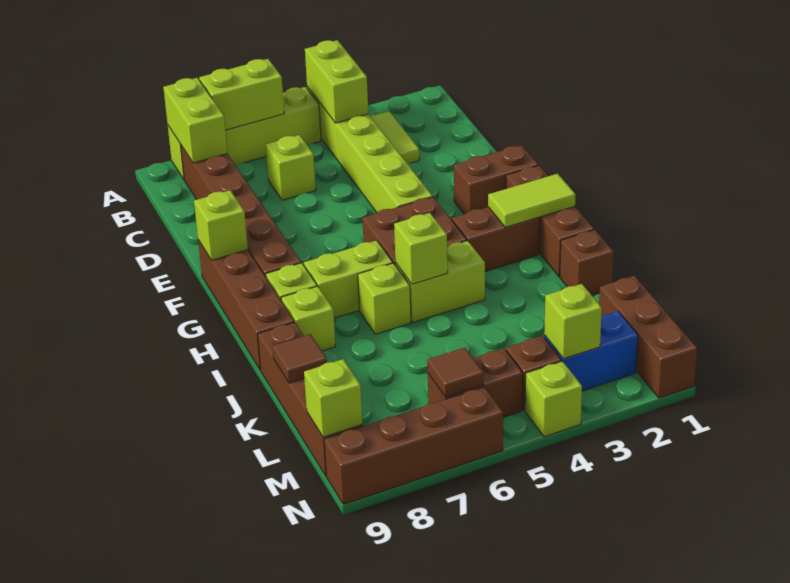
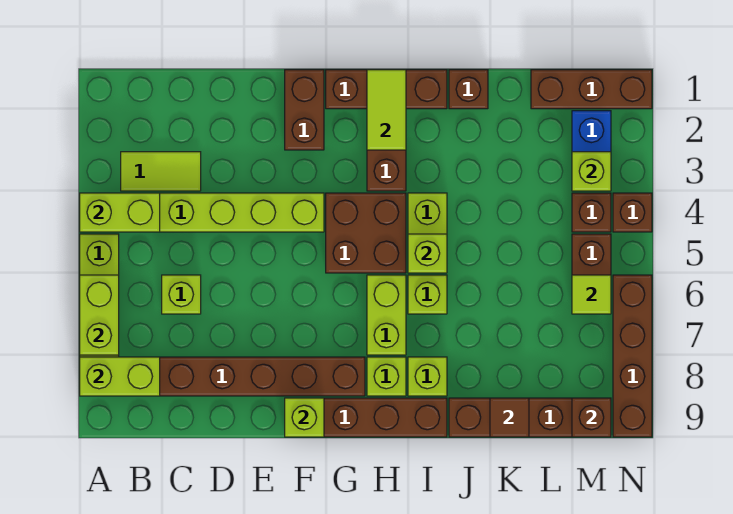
brown 1x1 tile [427,348,483,397] -> lime 1x1 tile [572,275,611,314]
lime 1x1 brick [304,359,362,437] -> brown 1x1 brick [572,398,611,437]
lime 1x1 brick [525,361,582,437] -> brown 1x1 brick [613,193,652,232]

